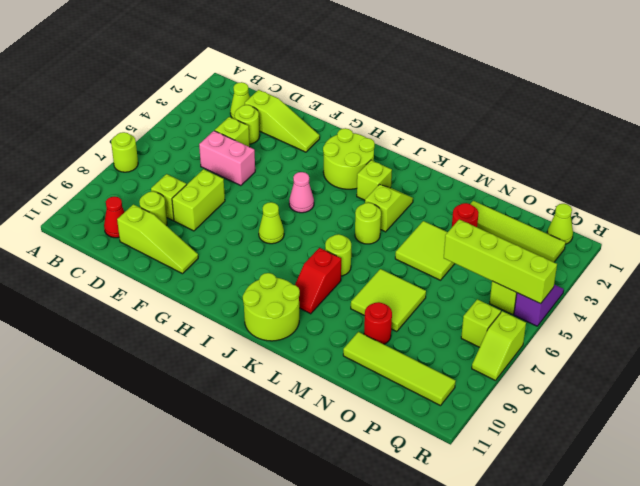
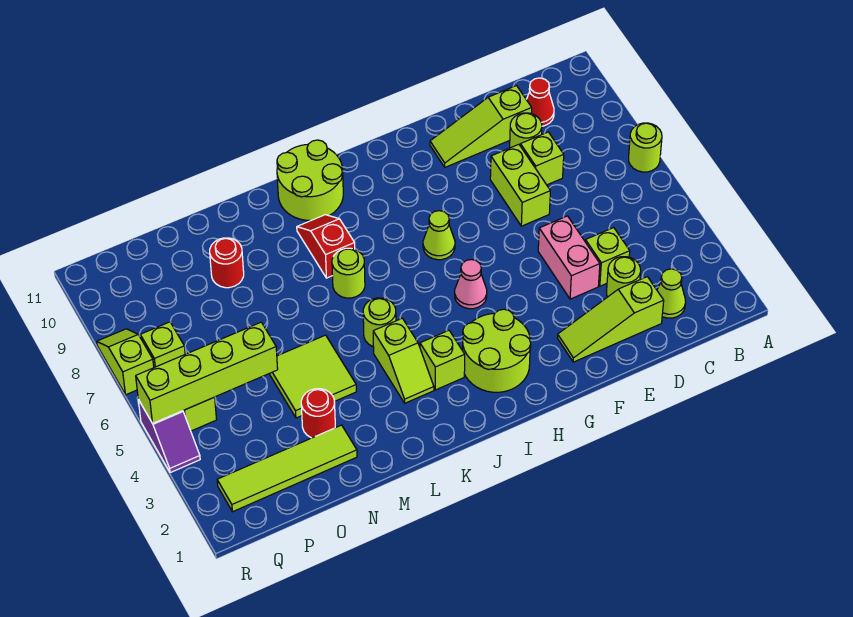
pink 1x2 brick [199,131,255,186] -> pink 1x2 brick turned to [538,216,600,299]
lime 2x2 tile [351,269,426,332] -> none
lime 1x4 tile [343,332,456,406] -> none
lime 1x1 cone [547,204,573,244] -> none

